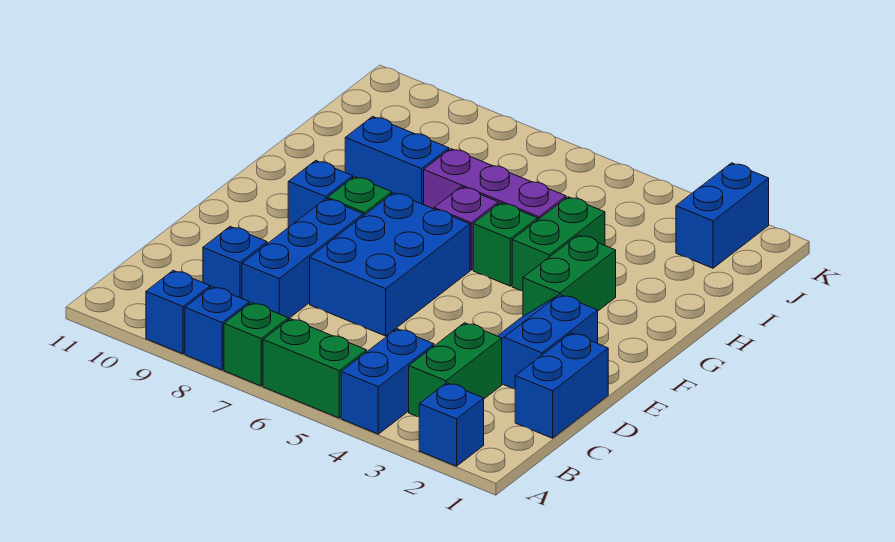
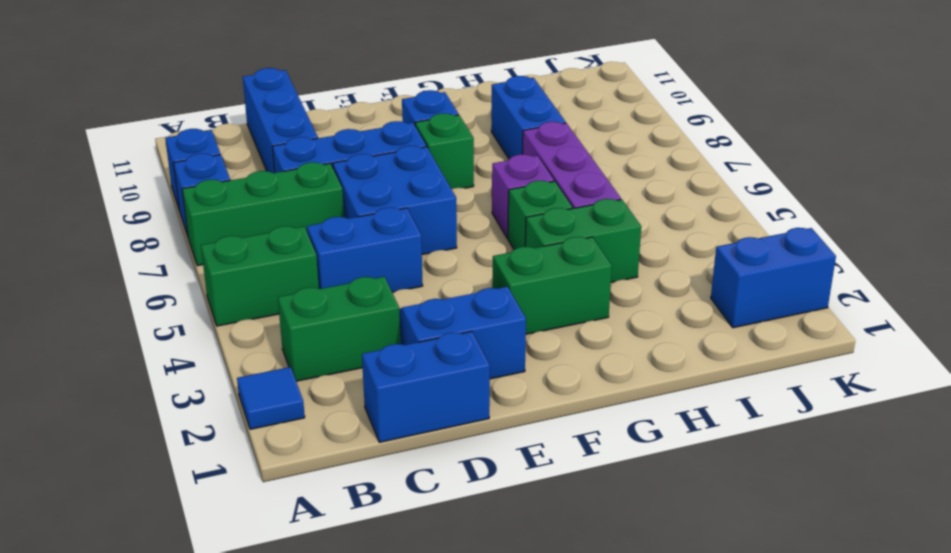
blue 1x1 brick [419,383,484,466] -> blue 1x1 tile [237,367,305,429]
blue 1x2 brick [341,329,434,434] -> blue 1x2 brick moved to [307,208,423,292]
green 1x2 brick [263,319,367,418] -> green 1x2 brick turned to [201,226,319,326]
green 1x1 brick [224,303,288,386] -> green 1x3 brick [182,162,344,266]
blue 1x1 brick [203,227,267,299] -> blue 1x3 brick [243,68,318,173]
blue 2x3 brick [310,193,470,336] -> blue 2x2 brick [333,146,457,255]

